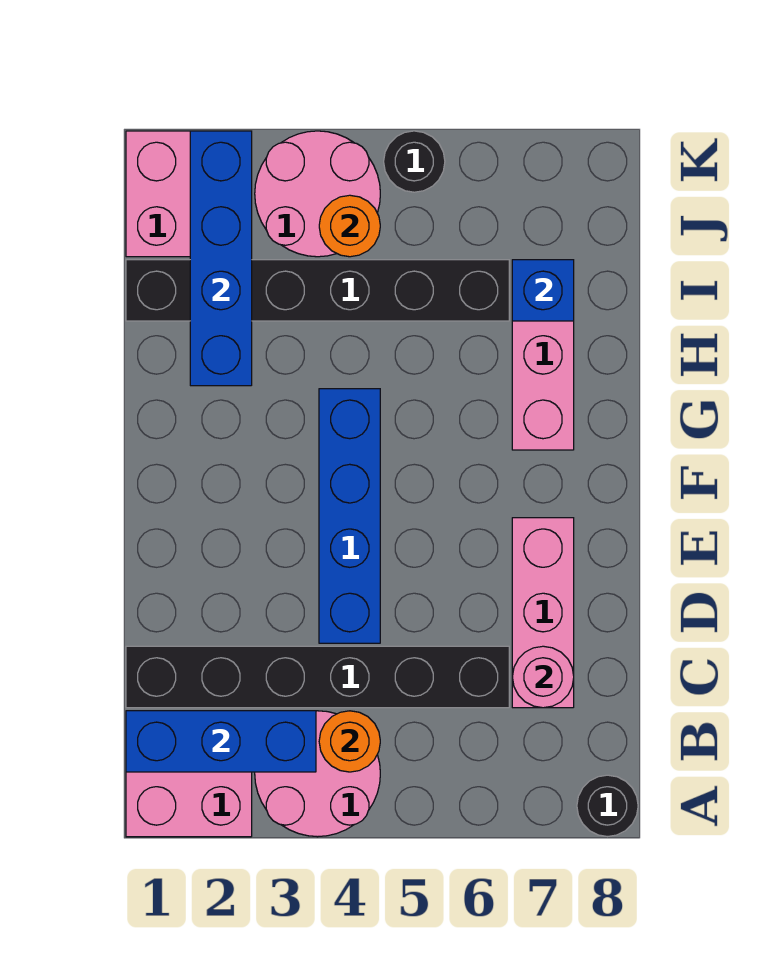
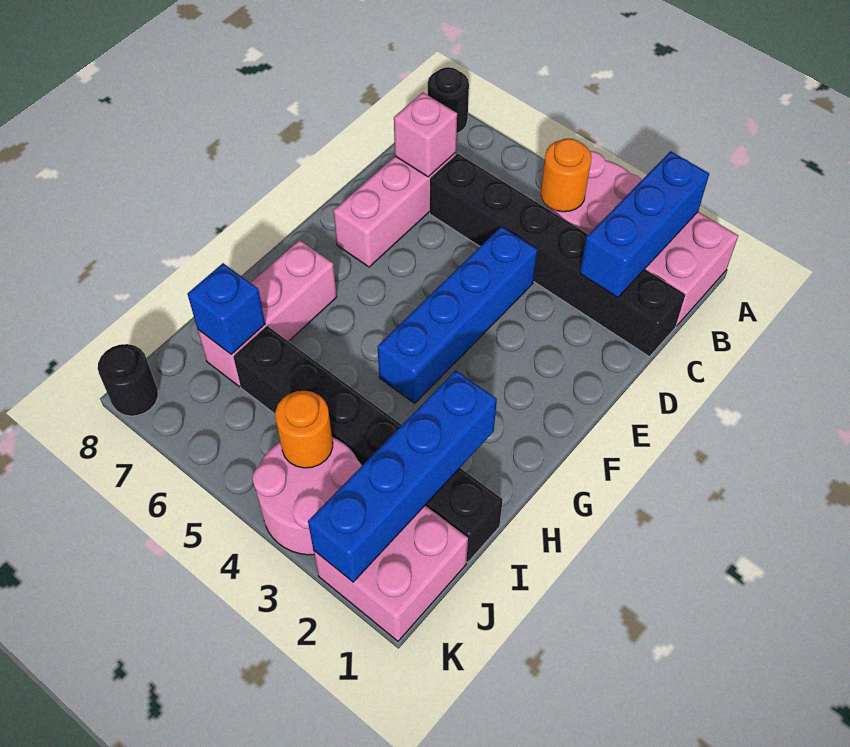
blue 1x3 brick [126,711,316,772] -> blue 1x3 brick turned to [580,151,709,297]
pink 1x1 round brick [512,646,574,708] -> pink 1x1 brick [394,93,457,177]
black 1x1 round brick [384,131,445,192] -> black 1x1 round brick moved to [98,344,158,416]

